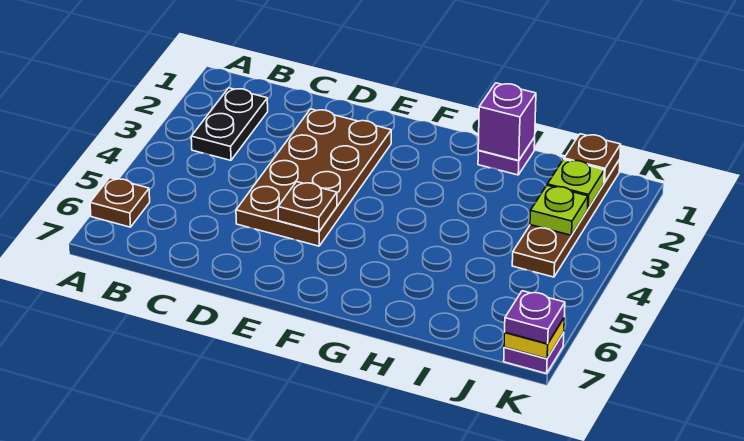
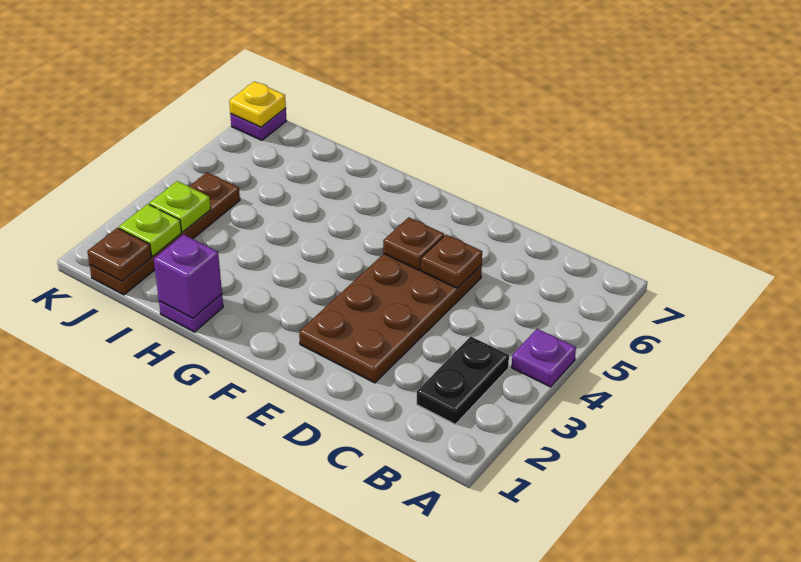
brown 1x1 plate [90,178,150,227] -> brown 1x1 plate moved to [421,235,482,288]
purple 1x1 plate [505,291,565,344] -> purple 1x1 plate moved to [512,329,576,387]

